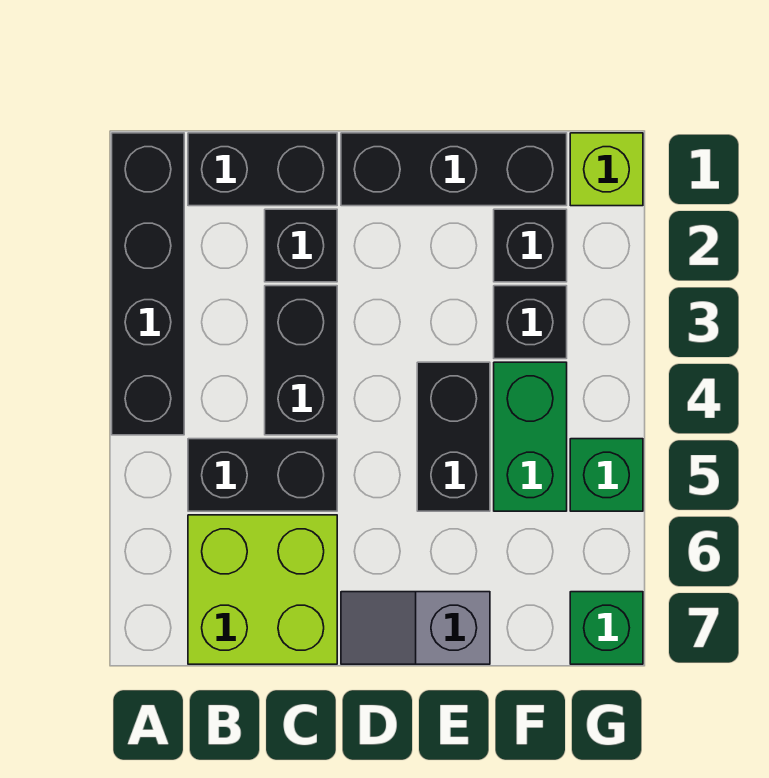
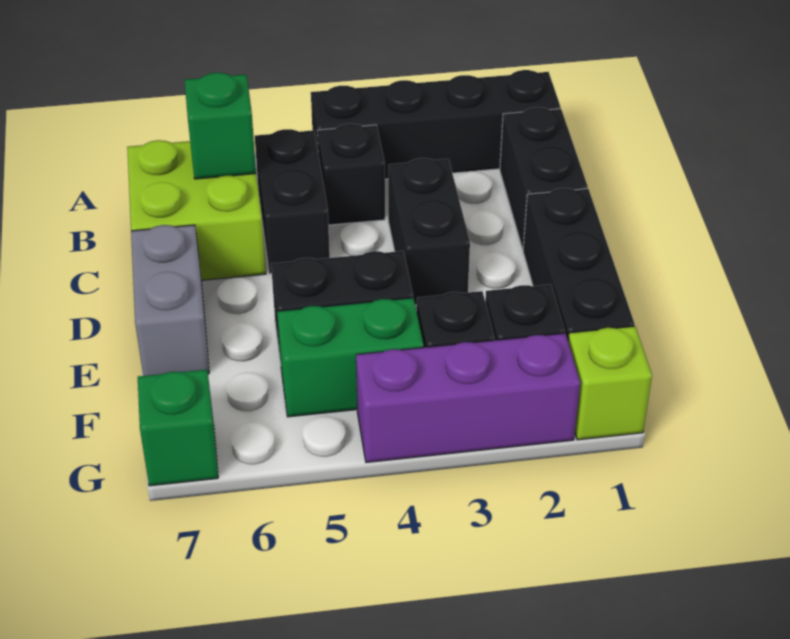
black 1x1 brick [265,209,337,282] -> black 1x1 brick moved to [317,124,385,225]
black 1x2 brick [265,286,337,435] -> black 1x2 brick turned to [388,158,470,305]
grey 1x2 slope [341,592,490,664] -> grey 1x2 brick [131,225,209,376]
none -> purple 1x3 brick [356,333,580,462]
green 1x1 brick [570,439,643,511] -> green 1x1 brick moved to [185,72,256,179]

